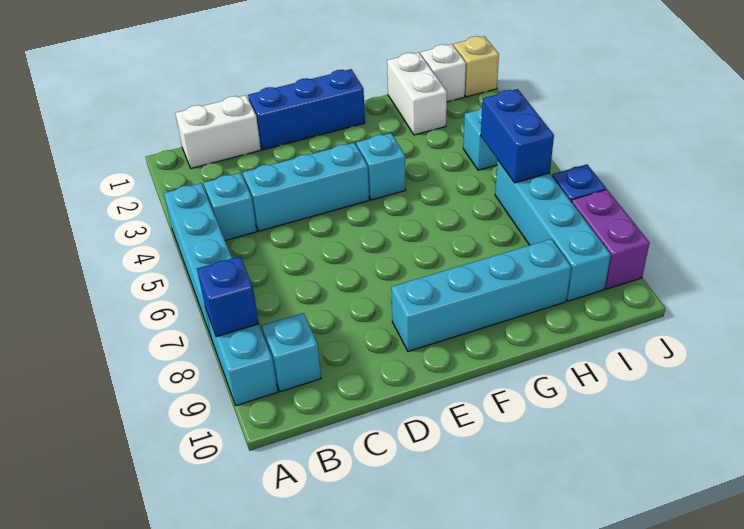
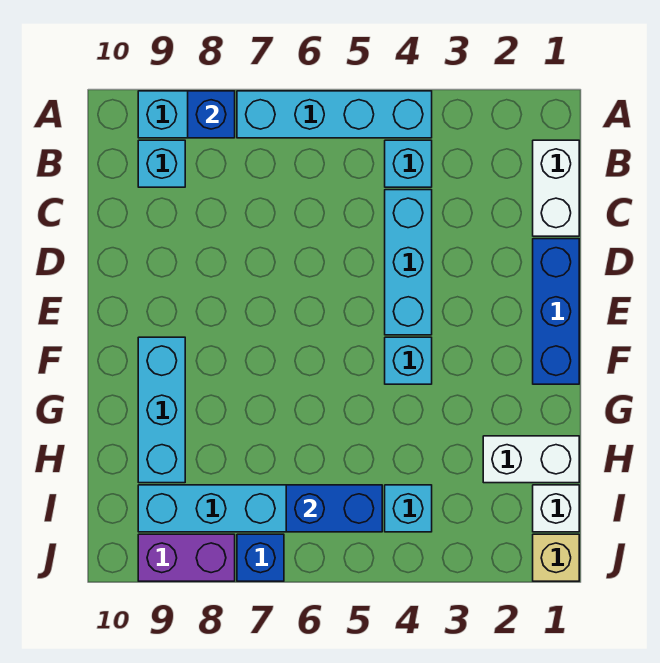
cyan 1x4 brick [391,239,571,351] -> cyan 1x3 brick [138,337,185,483]

